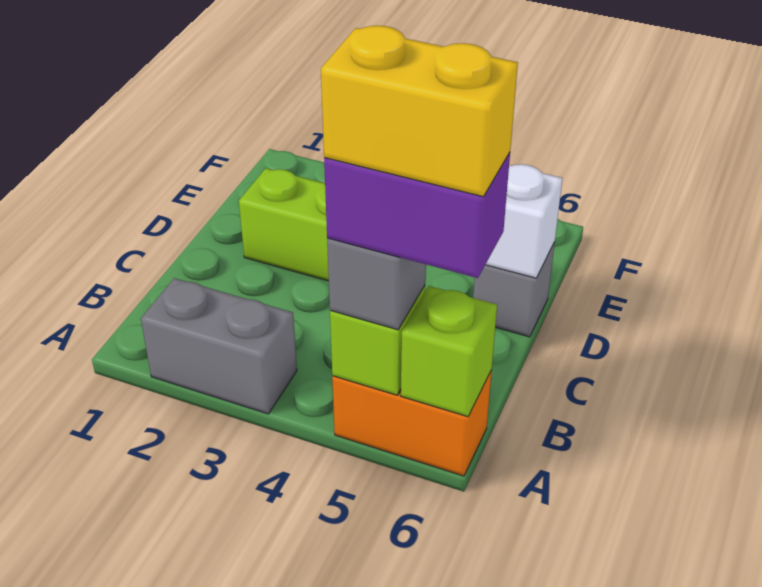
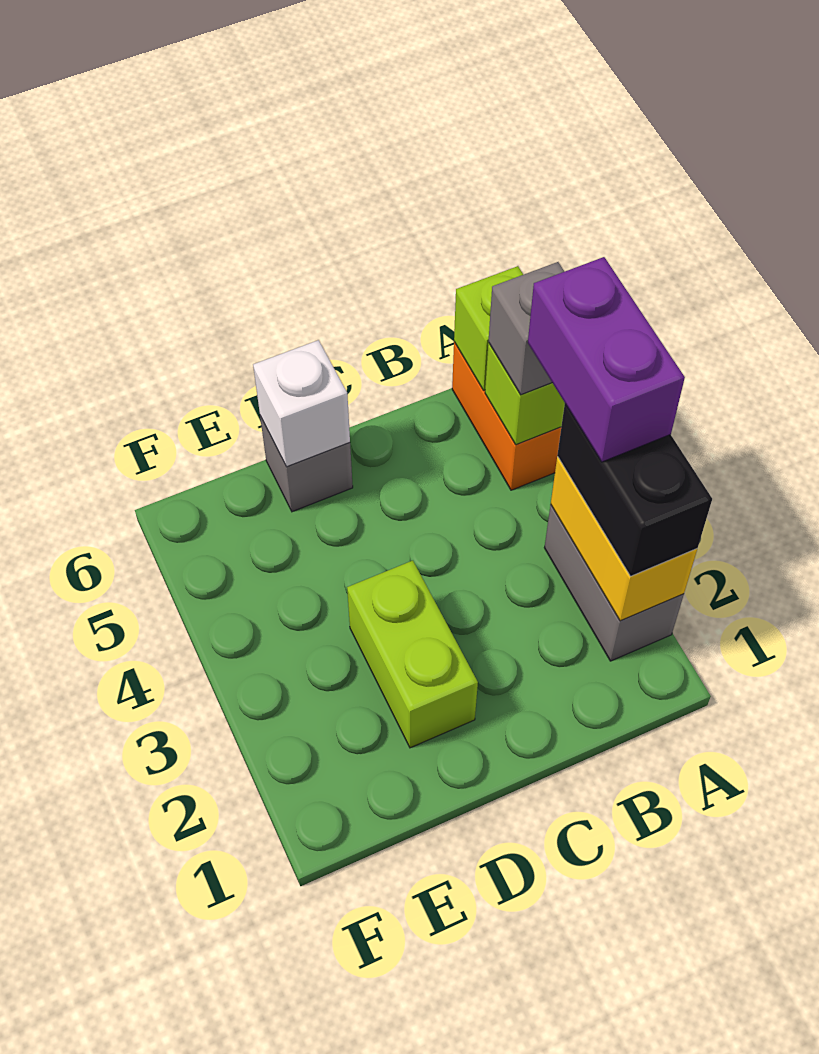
none -> black 1x2 brick [557,404,712,576]
purple 1x2 brick [324,153,510,278] -> purple 1x2 brick moved to [528,257,685,462]
yellow 1x2 brick [321,26,518,197] -> yellow 1x2 brick moved to [551,457,697,621]

